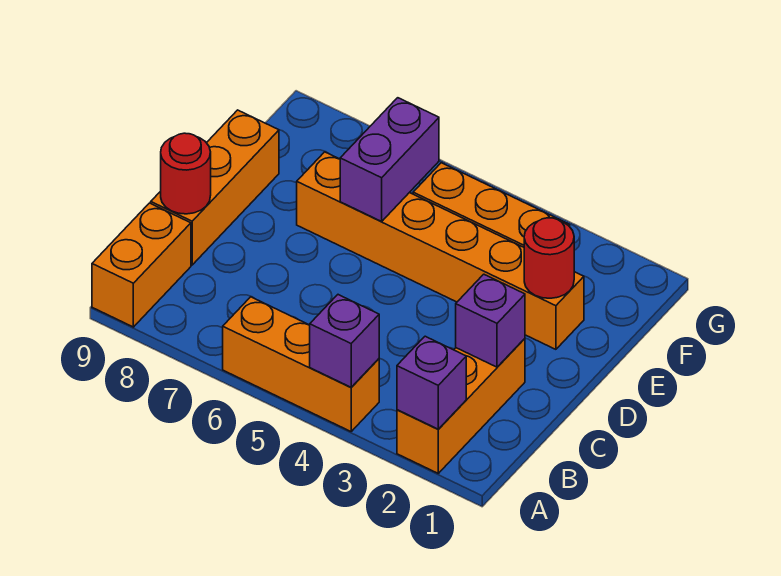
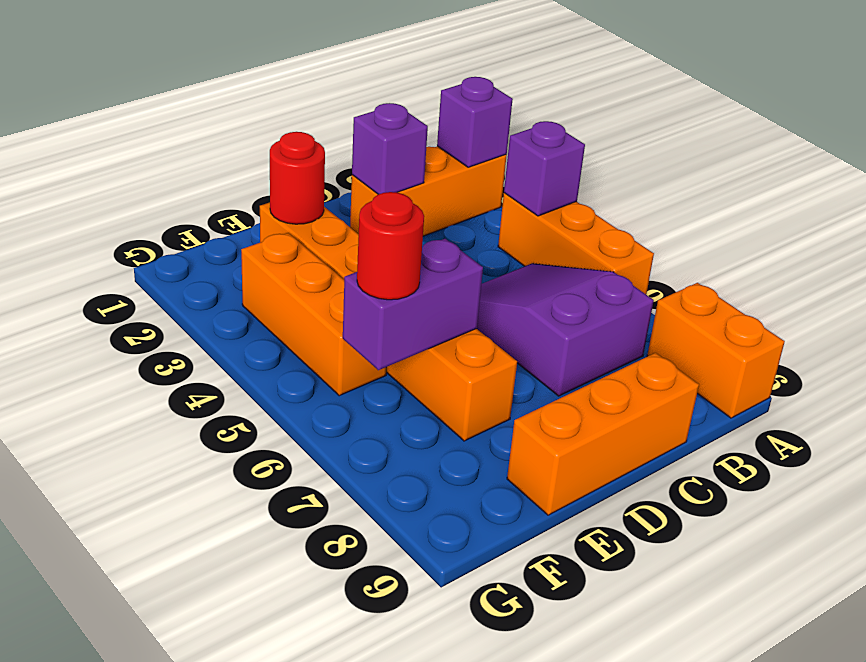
orange 1x2 brick [92,203,191,327] -> orange 1x2 brick turned to [647,283,785,418]
none -> purple 2x3 slope [477,263,654,396]
red 1x1 round brick [161,133,211,214] -> red 1x1 round brick moved to [357,192,424,300]

